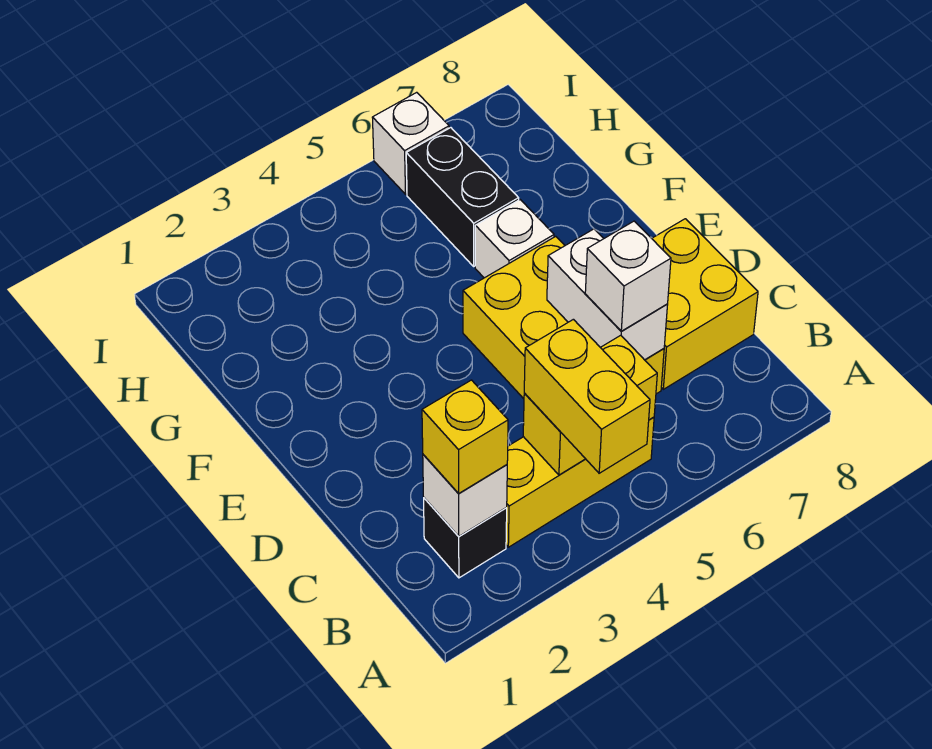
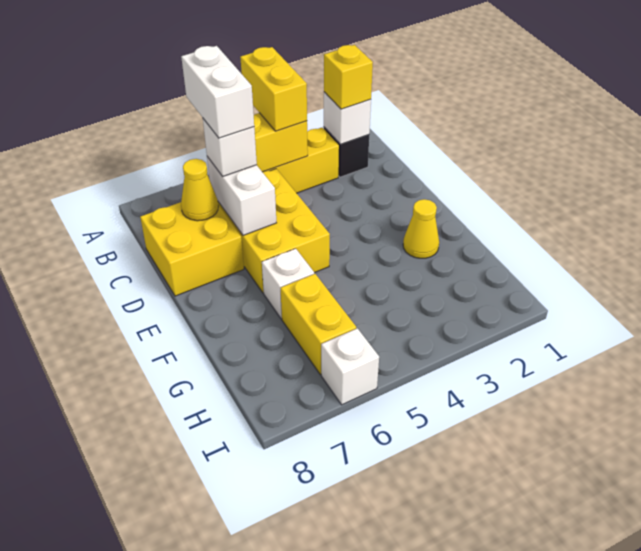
none -> white 1x2 brick [181,46,254,138]
none -> yellow 1x1 cone [181,159,218,221]
none -> yellow 1x1 cone [403,199,439,258]
black 1x2 brick [406,128,519,266] -> yellow 1x2 brick [281,274,356,375]

